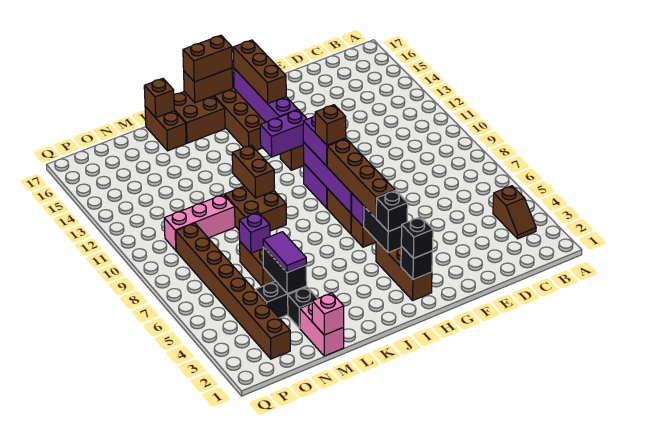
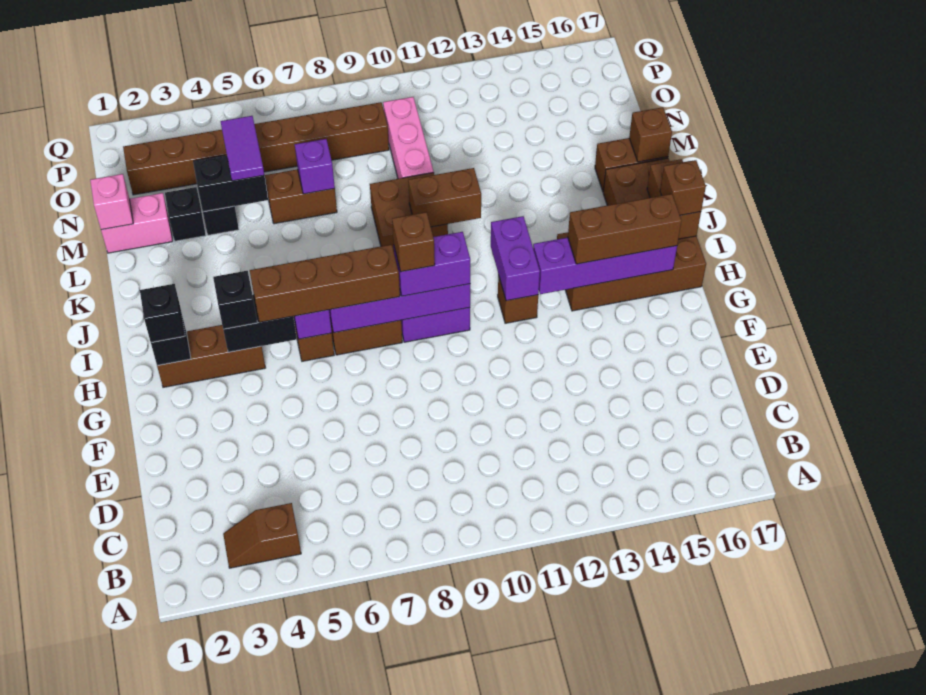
brown 1x2 brick [183,35,232,82] -> brown 1x1 brick [660,160,706,215]
purple 1x2 tile [263,232,306,272] -> purple 1x2 tile turned to [221,116,264,181]

